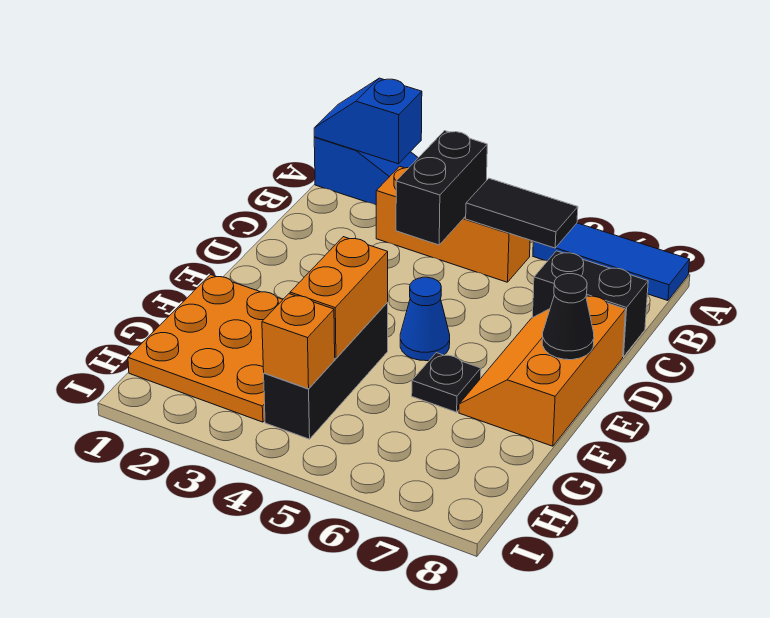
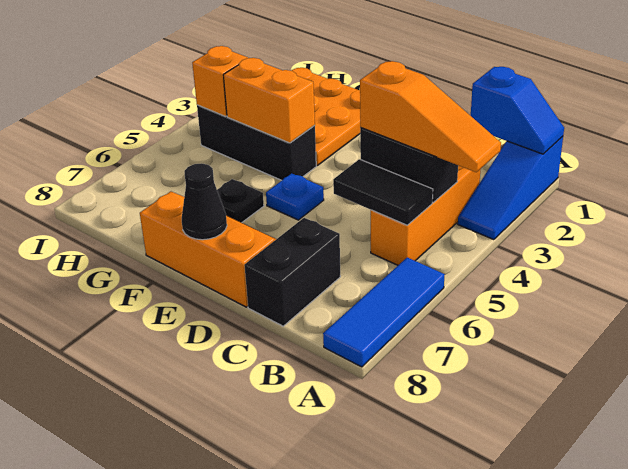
blue 1x2 slope [314,78,422,164] -> blue 1x2 slope turned to [471,67,564,154]
none -> orange 1x3 slope [360,61,501,172]
black 1x2 tile [466,178,578,248] -> black 1x2 tile turned to [333,159,433,225]
blue 1x1 cone [400,277,450,361] -> blue 1x1 plate [266,173,324,220]

